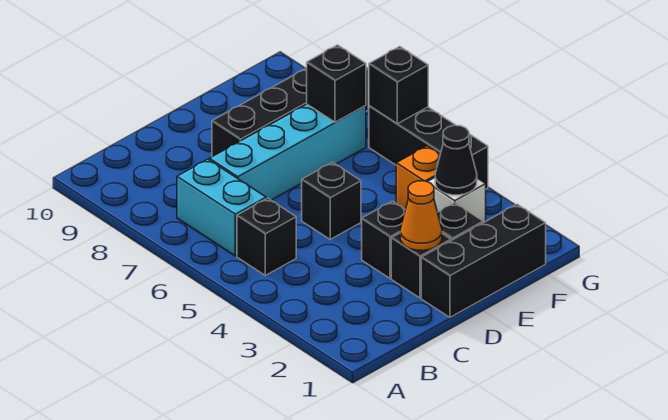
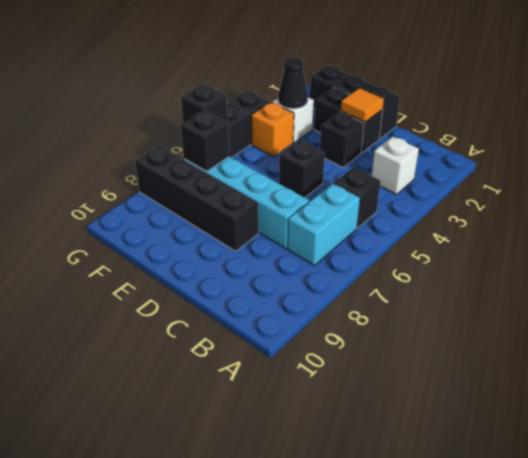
none -> white 1x1 brick [371,136,419,194]
orange 1x1 cone [400,181,442,251] -> orange 1x1 tile [341,88,384,122]

